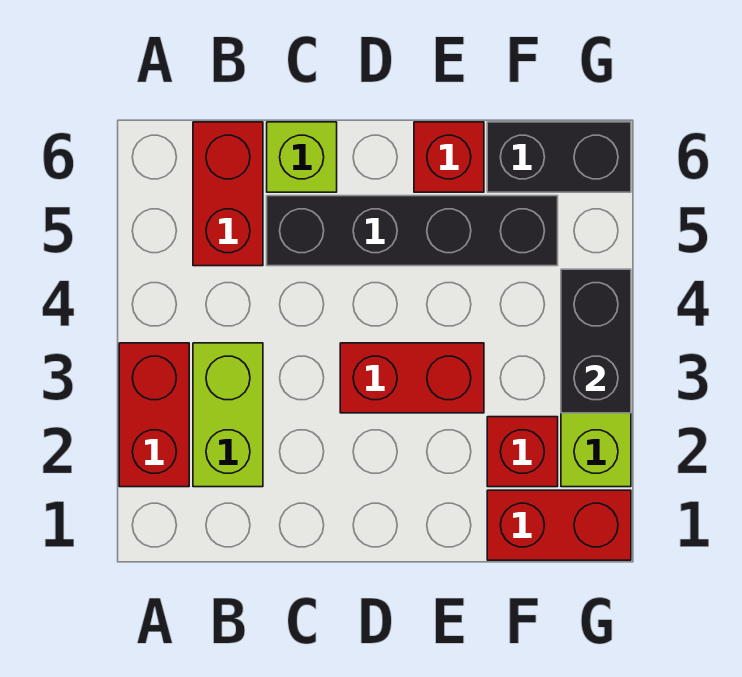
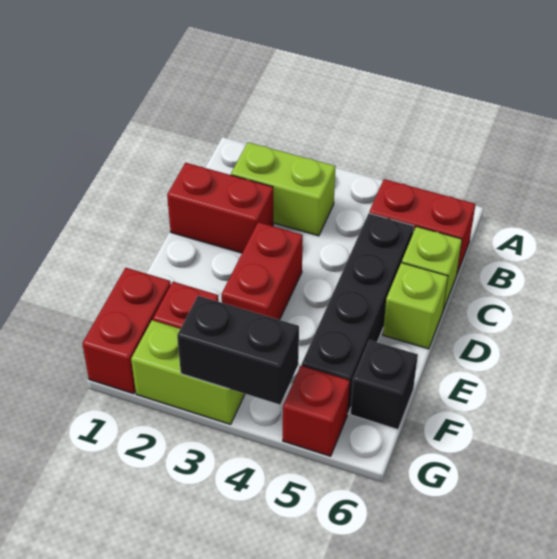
red 1x2 brick [119,343,189,487] -> red 1x2 brick moved to [167,163,273,253]
none -> lime 1x1 brick [383,263,448,349]
red 1x1 brick [414,122,484,192] -> red 1x1 brick moved to [283,366,350,456]
black 1x2 brick [487,122,631,192] -> black 1x1 brick [350,340,418,429]

